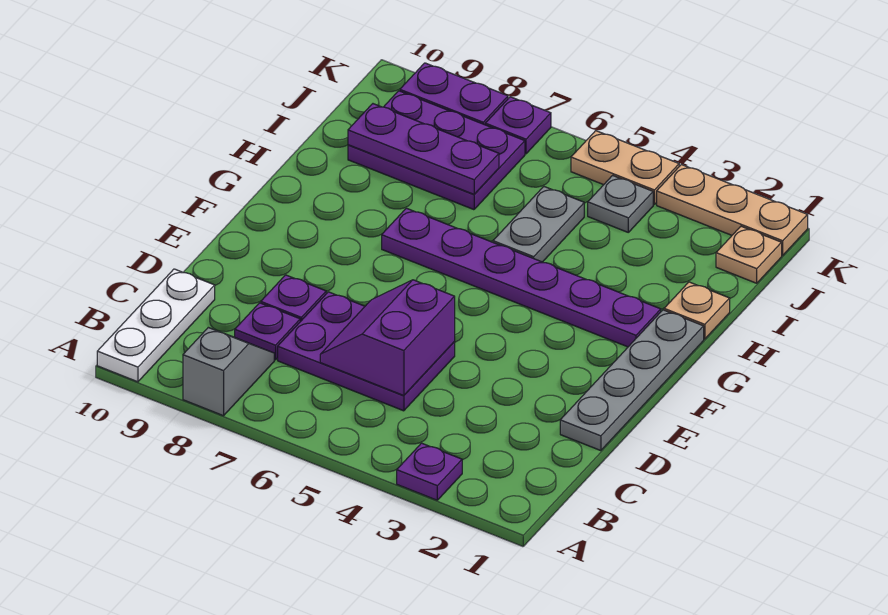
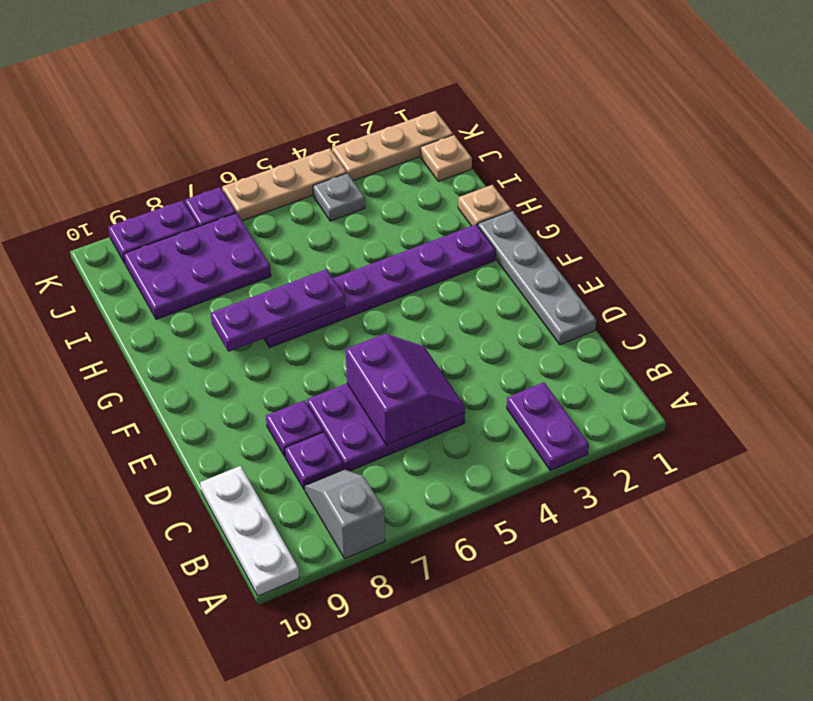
purple 1x1 plate [397,443,462,500] -> purple 1x2 plate [507,382,589,470]
purple 2x2 slope [320,280,455,396] -> purple 2x2 slope turned to [346,334,465,445]
grey 1x2 plate [493,187,584,262] -> none
purple 1x3 plate [348,104,499,194] -> purple 1x3 plate moved to [211,269,345,352]
tan 1x2 plate [571,131,679,204] -> tan 1x3 plate [222,148,347,221]

